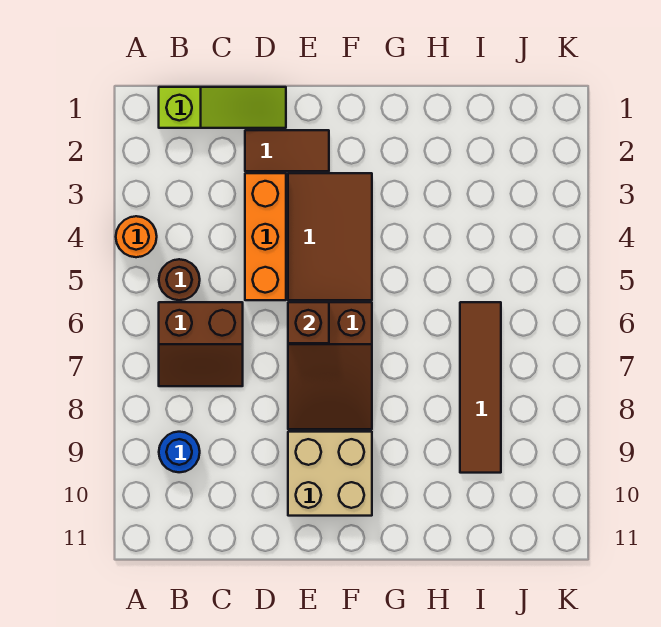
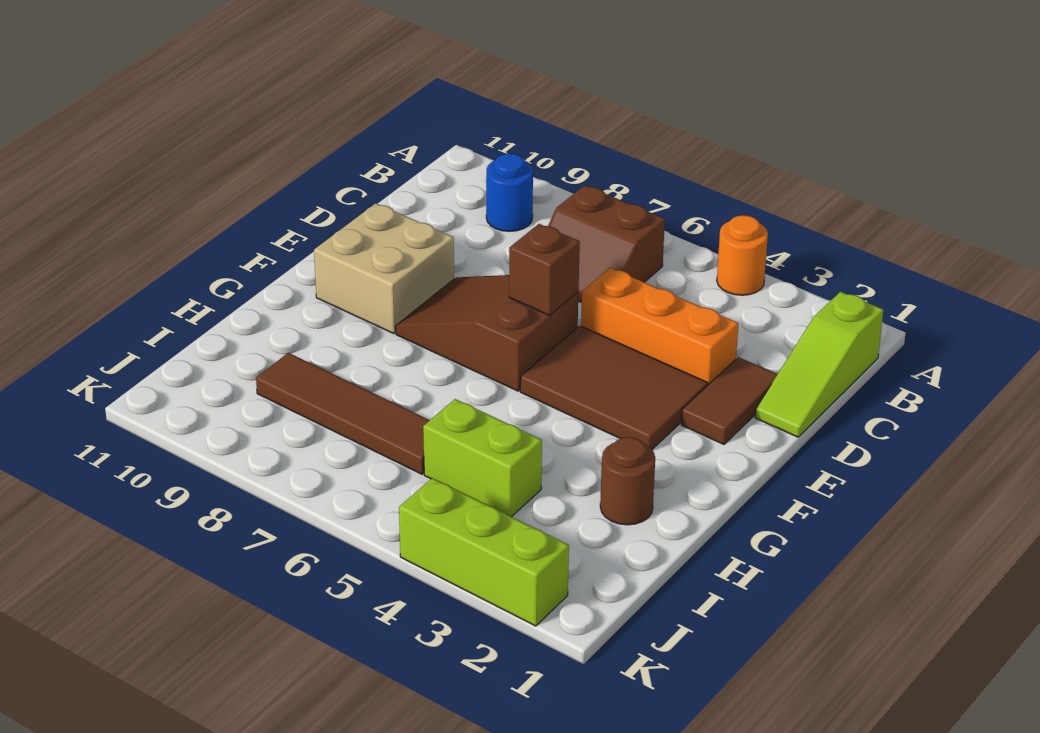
brown 1x1 round brick [159,259,200,300] -> brown 1x1 round brick moved to [600,437,655,525]
brown 2x2 slope [159,302,243,386] -> brown 2x2 slope turned to [548,185,665,303]
none -> lime 1x2 brick [423,399,542,517]
none -> lime 1x3 brick [399,478,569,626]

